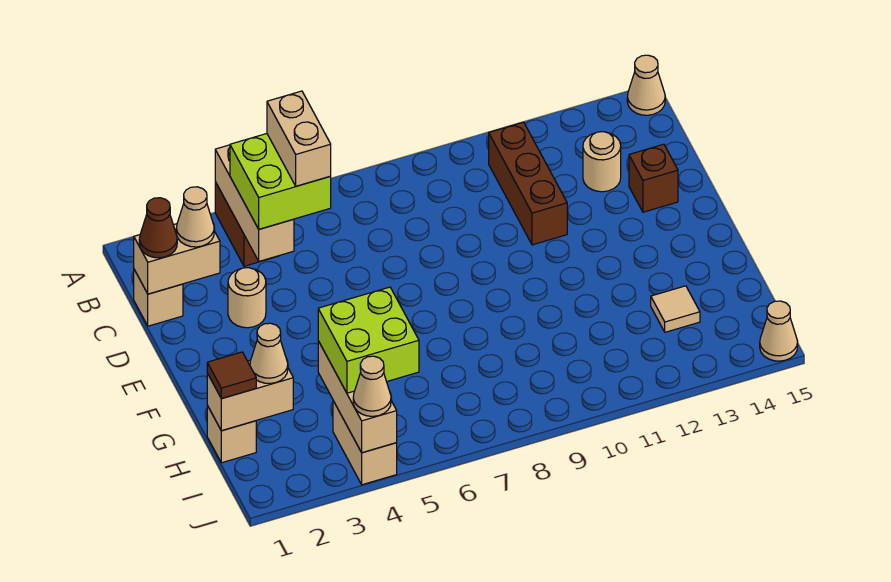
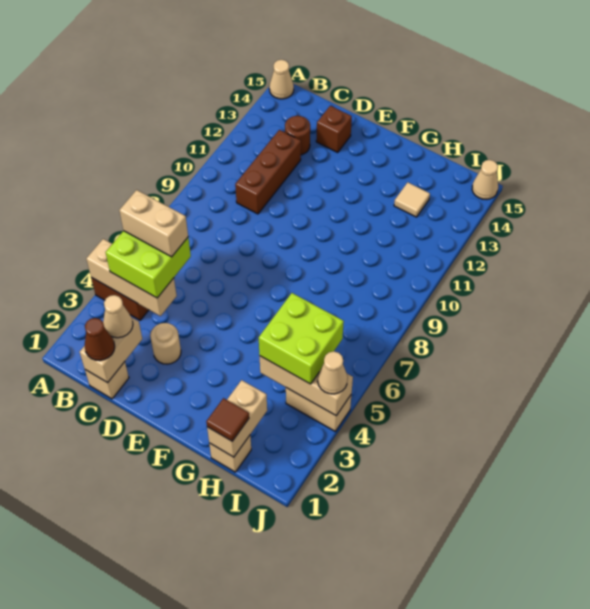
brown 1x3 brick [489,122,567,245] -> brown 1x3 brick turned to [235,130,301,214]
tan 1x1 round brick [583,132,621,192] -> brown 1x1 round brick [285,116,310,155]
tan 1x1 cone [250,323,288,384] -> none

